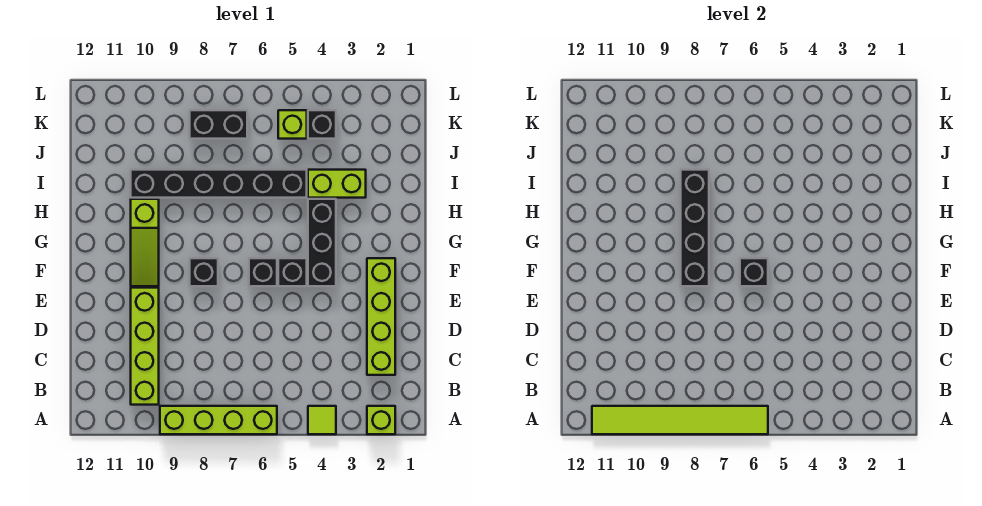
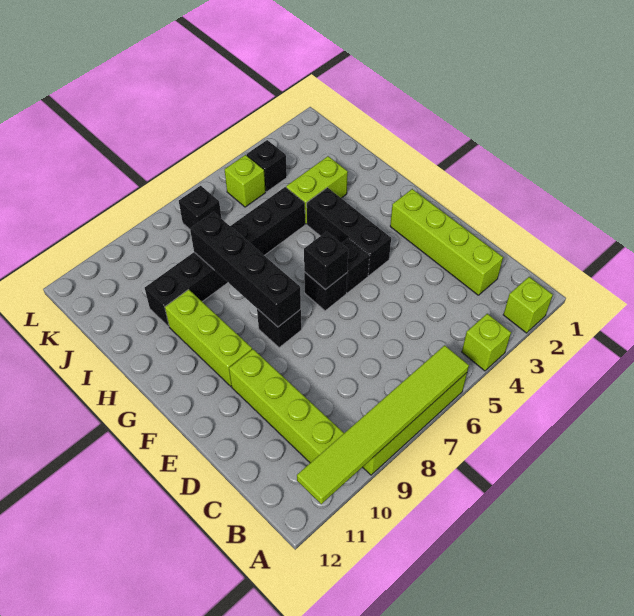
lime 1x1 tile [308,406,336,434] -> lime 1x1 brick [462,314,511,371]
lime 1x3 slope [131,199,159,286] -> lime 1x3 brick [165,289,252,386]
black 1x2 brick [190,110,247,139] -> black 1x1 brick [179,186,221,229]

